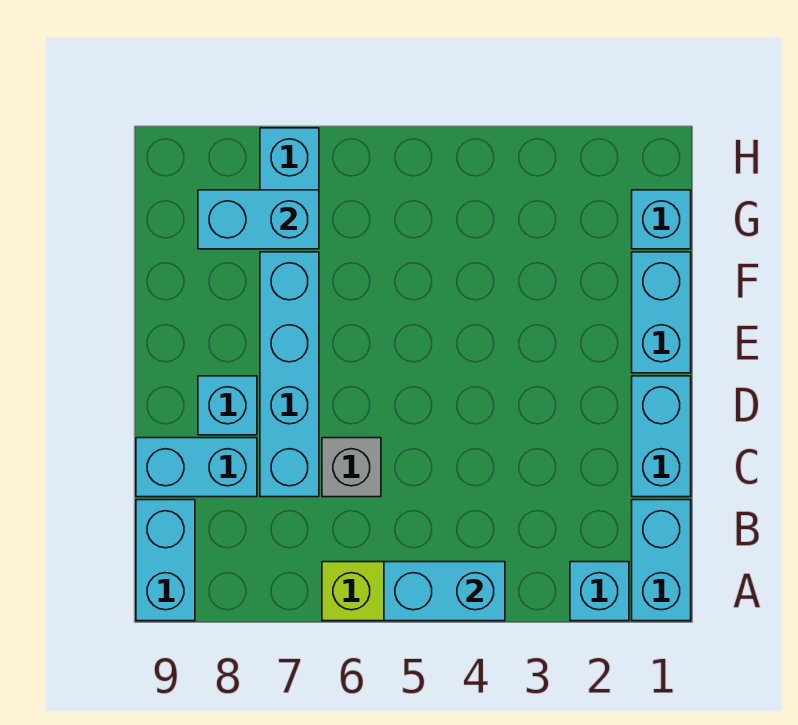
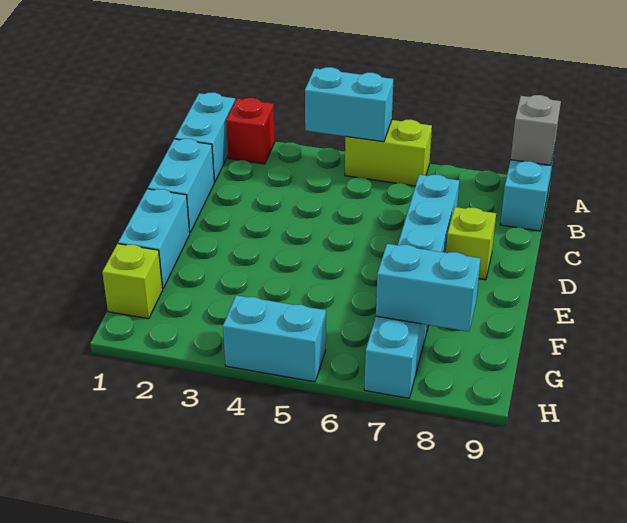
cyan 1x1 brick [570,562,629,621] -> red 1x1 brick [226,98,275,164]
grey 1x1 brick [322,438,381,497] -> grey 1x1 brick moved to [511,95,561,165]
cyan 1x2 brick [136,438,257,497] -> cyan 1x2 brick moved to [223,295,326,382]
cyan 1x1 brick [198,376,257,435] -> lime 1x1 brick [446,207,496,280]
cyan 1x1 brick [632,190,691,249] -> lime 1x1 brick [102,244,163,319]

